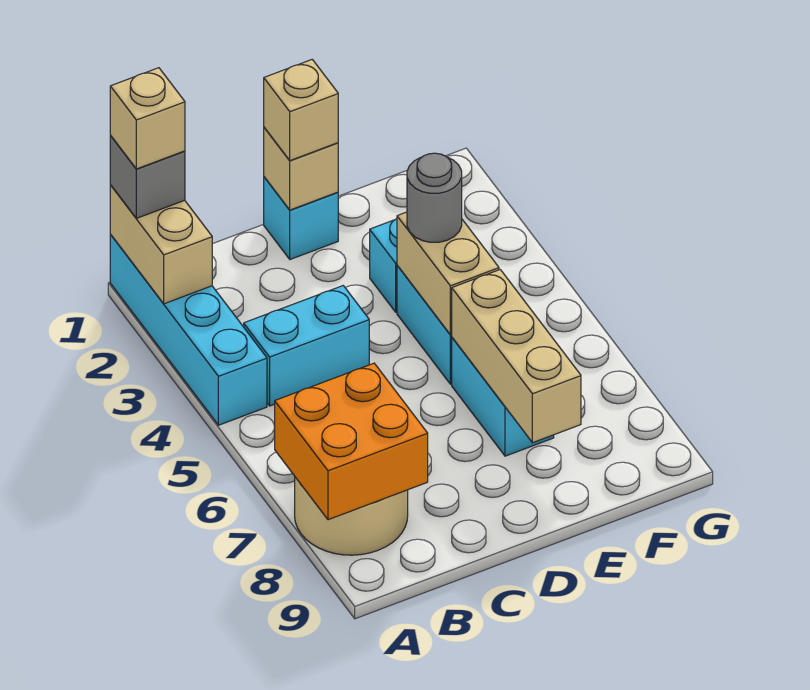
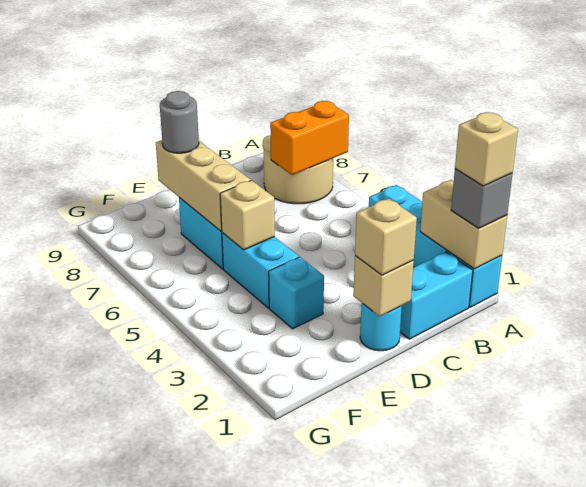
orange 2x2 brick [275,363,428,520] -> orange 1x2 brick [270,101,349,175]
cyan 1x2 brick [244,286,369,406] -> cyan 1x2 brick moved to [400,252,473,339]
cyan 1x1 brick [264,177,338,259] -> cyan 1x1 round brick [360,303,402,351]
tan 1x2 brick [397,212,499,335] -> tan 1x1 brick [220,180,275,250]
grey 1x1 round brick [407,153,462,242] -> grey 1x1 round brick moved to [160,91,199,153]

